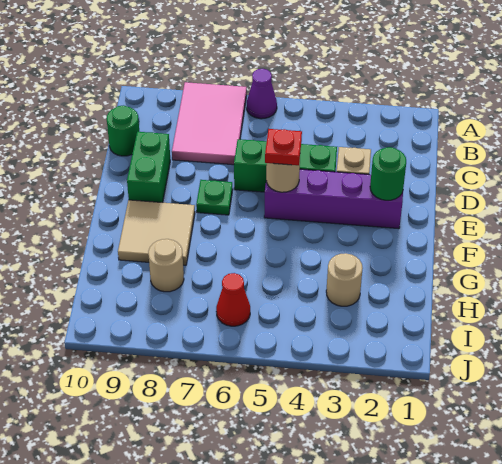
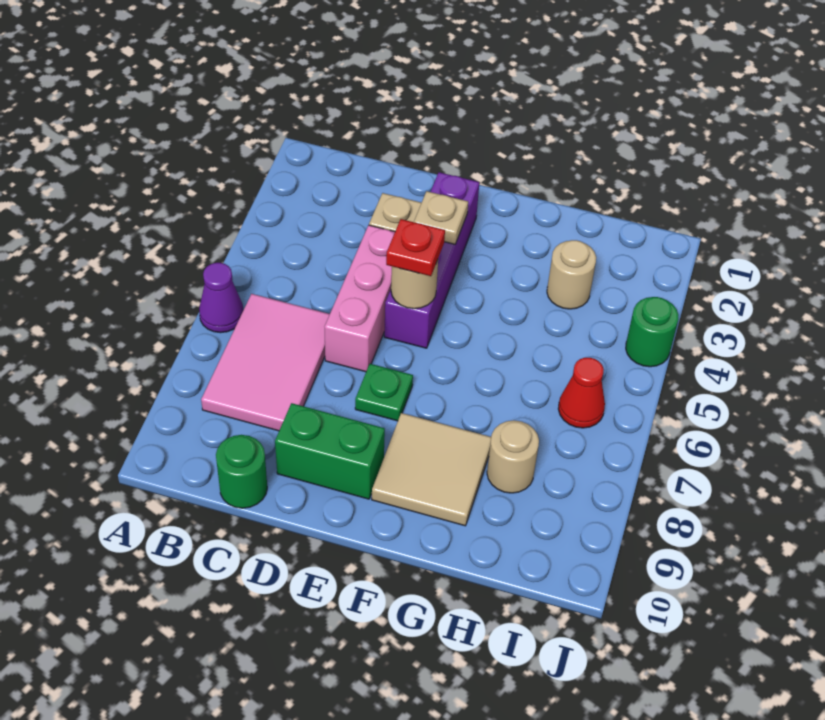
pink 2x3 tile [172,82,247,165] -> pink 2x3 tile turned to [201,294,330,431]
green 1x3 brick [234,139,337,192] -> pink 1x3 brick [325,225,395,372]
green 1x1 round brick [370,147,406,200] -> green 1x1 round brick moved to [626,297,678,367]
none -> tan 1x1 plate [414,191,468,244]

